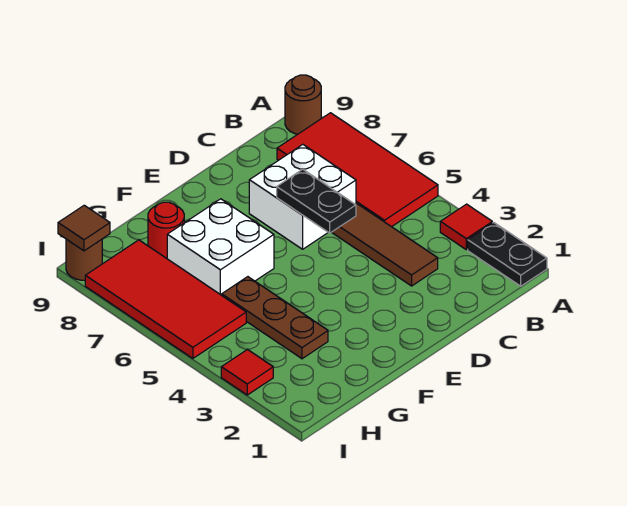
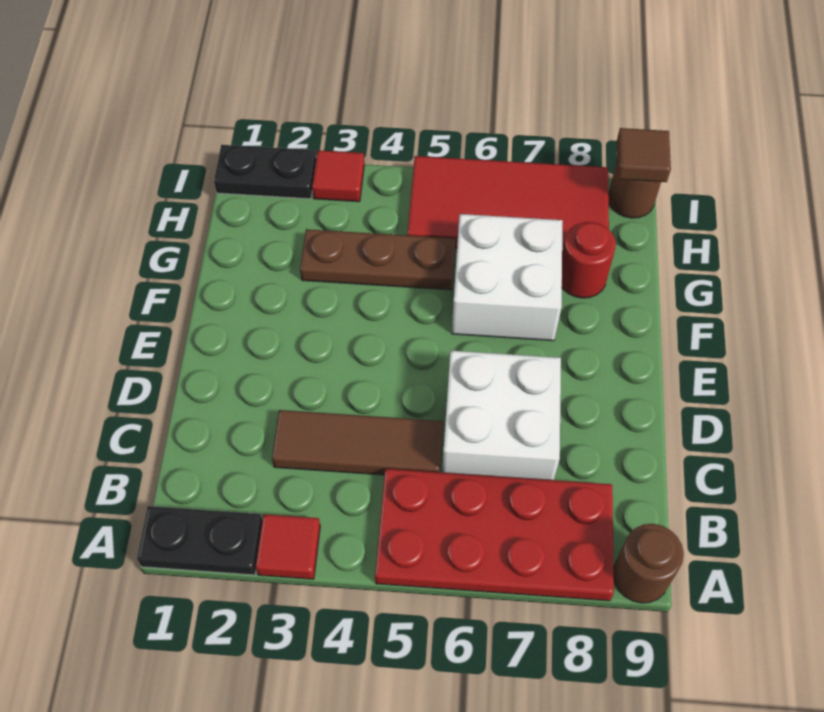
red 2x4 tile [277,113,438,227] -> red 2x4 plate [375,469,614,601]
black 1x2 plate [277,169,356,233] -> black 1x2 plate moved to [214,145,316,199]

